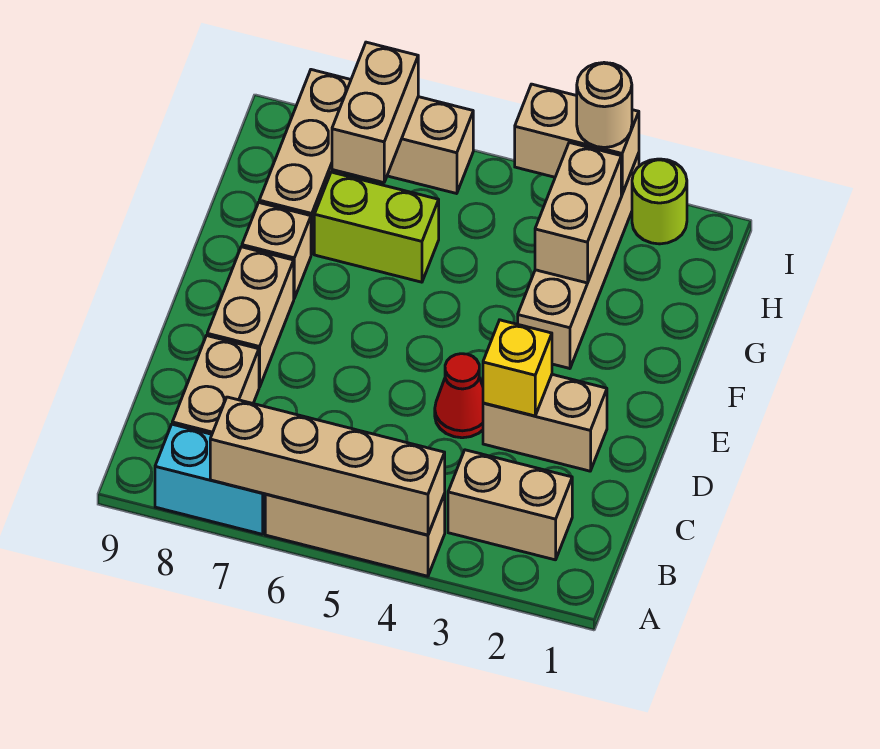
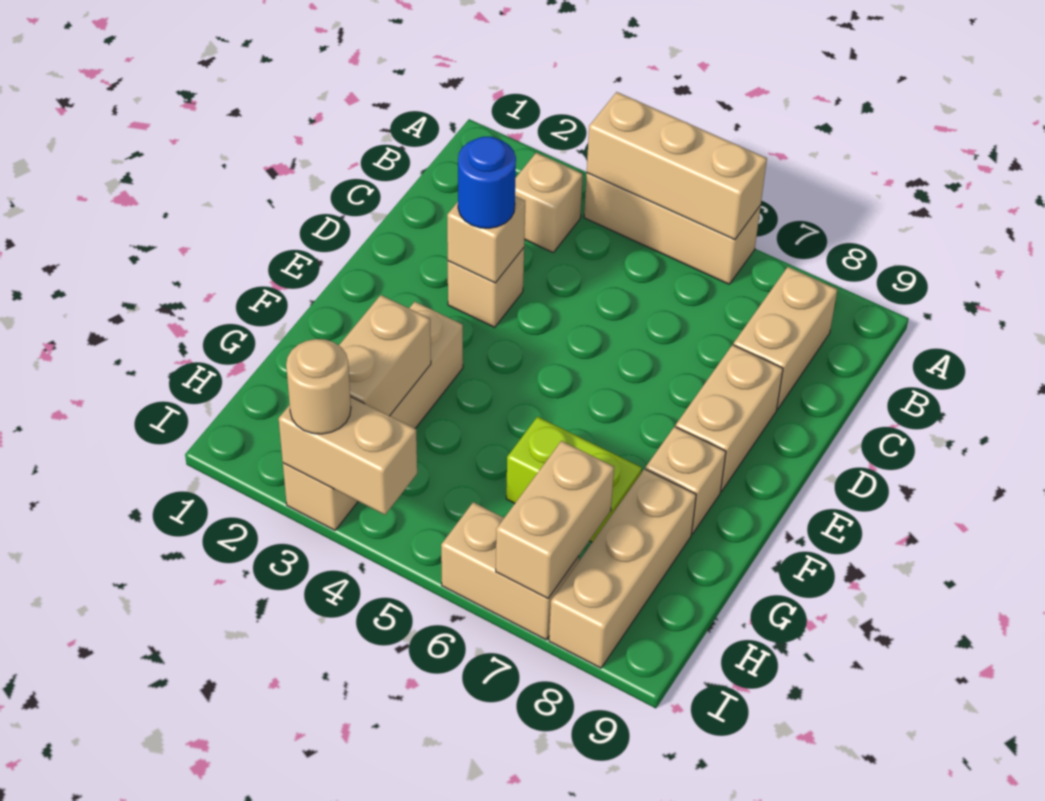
tan 1x4 brick [210,397,445,535] -> tan 1x3 brick [587,92,767,240]
cyan 1x2 brick [155,424,265,534] -> none
tan 1x2 brick [448,450,572,560] -> tan 1x1 brick [515,153,583,252]
tan 1x2 brick [483,374,607,471] -> tan 1x1 brick [448,248,524,327]
yellow 1x1 brick [483,320,552,416] -> tan 1x1 brick [447,196,525,283]
none -> blue 1x1 round brick [458,137,516,228]
red 1x1 cone [435,354,483,438] -> none
lime 1x1 round brick [632,159,687,244] -> none

